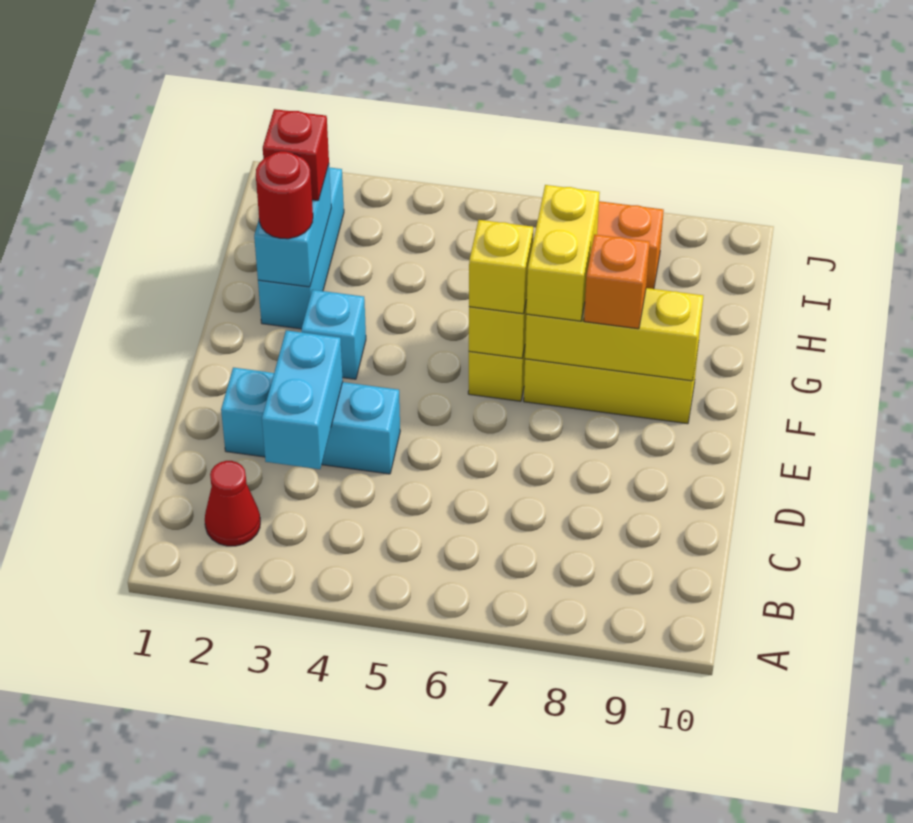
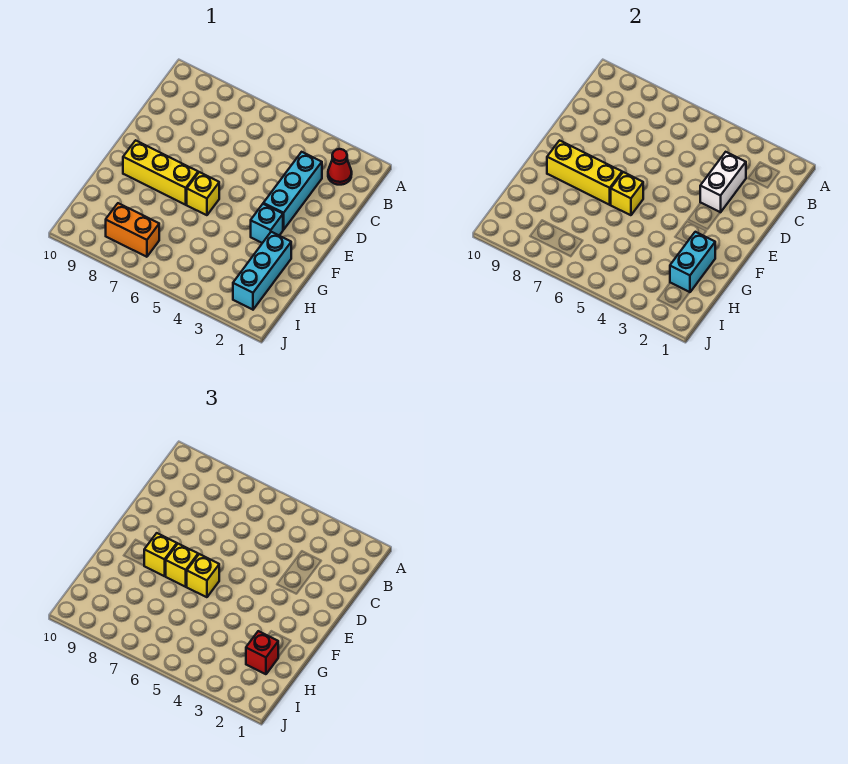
cyan 1x2 brick [262,330,343,469] -> white 1x2 brick [700,152,746,212]
cyan 1x3 brick [221,368,400,474] -> cyan 1x3 brick turned to [263,152,322,230]
yellow 1x2 brick [526,185,600,321] -> yellow 1x1 brick [165,544,198,587]
orange 1x1 brick [584,235,650,329] -> yellow 1x1 brick [144,533,177,576]
red 1x1 round brick [256,151,313,239] -> none

